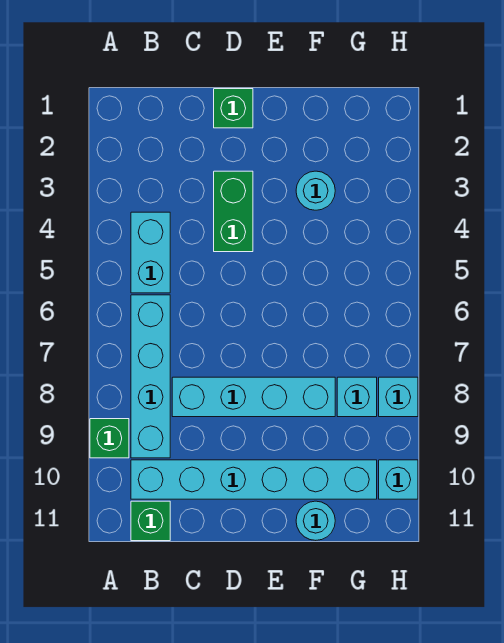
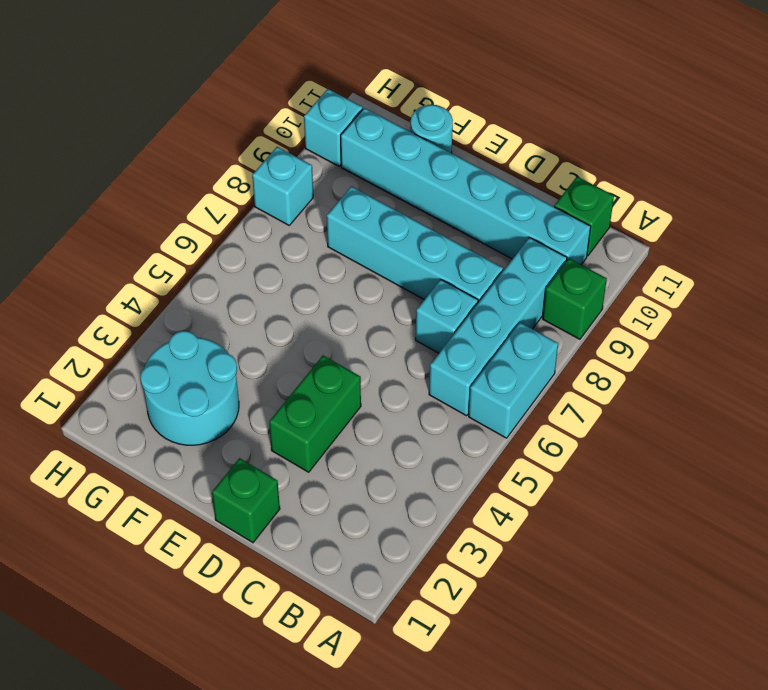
cyan 1x2 brick [131,212,170,293] -> cyan 1x2 brick moved to [469,323,558,438]
cyan 1x1 round brick [296,171,335,210] -> cyan 2x2 round brick [140,331,239,445]
cyan 1x1 brick [337,377,377,417] -> cyan 1x1 brick moved to [416,280,478,353]

